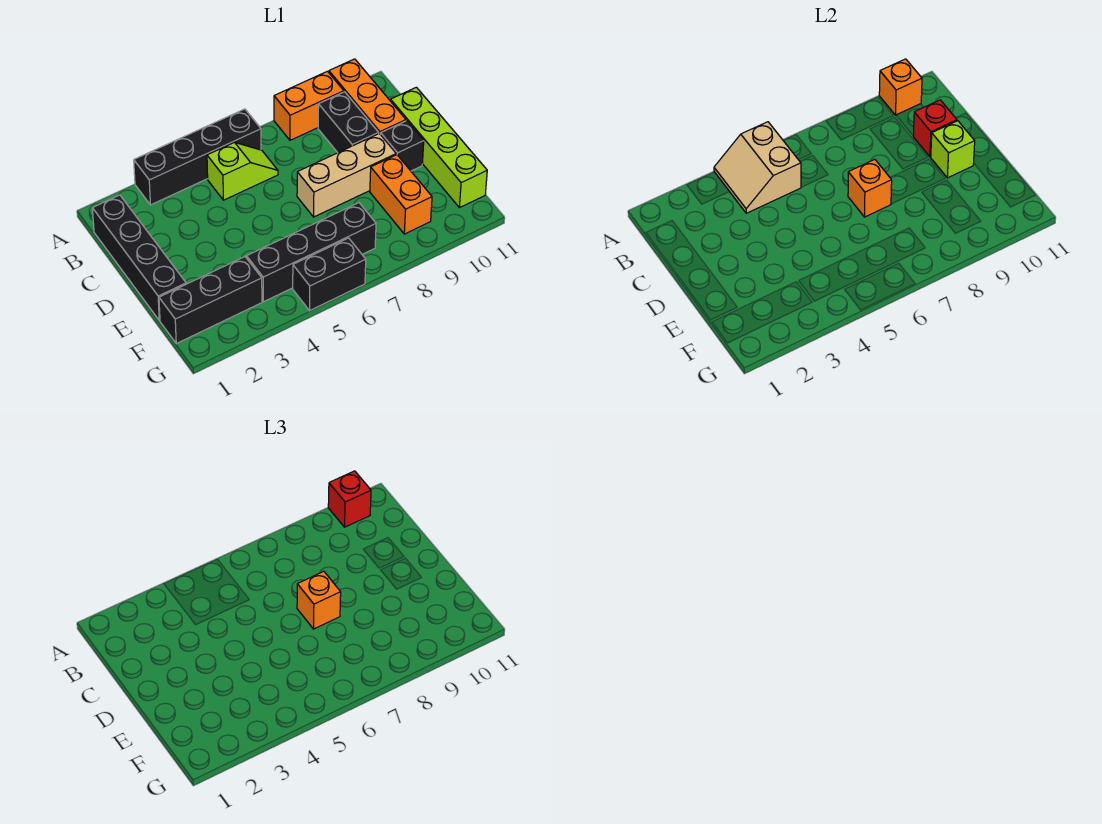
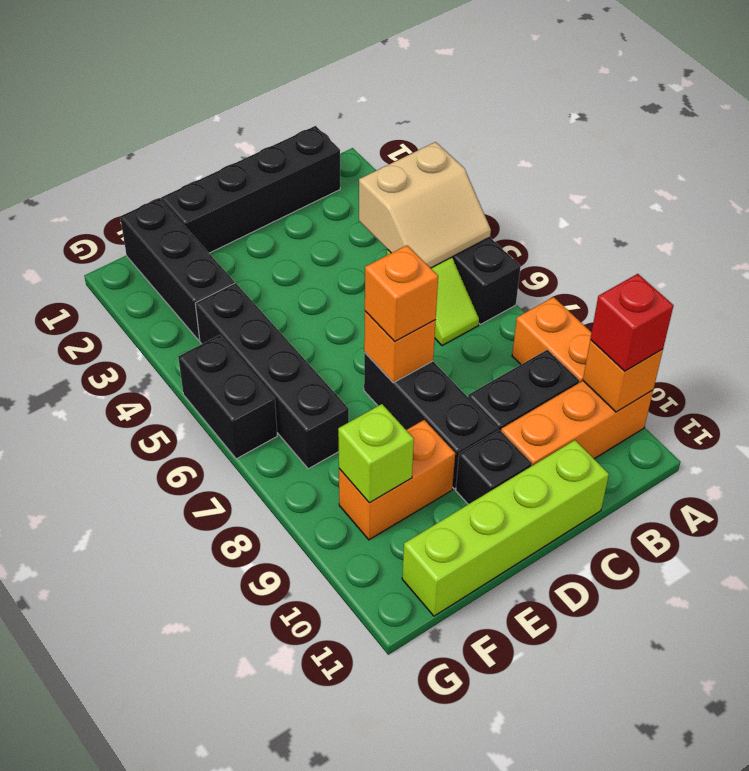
tan 2x2 slope [714,122,801,213] -> tan 2x2 slope turned to [359,142,491,268]
red 1x1 brick [913,100,957,157] -> none
tan 1x3 brick [297,134,396,217] -> black 1x3 brick [364,353,498,489]
lime 1x1 brick [931,121,975,178] -> lime 1x1 brick moved to [338,404,414,503]

